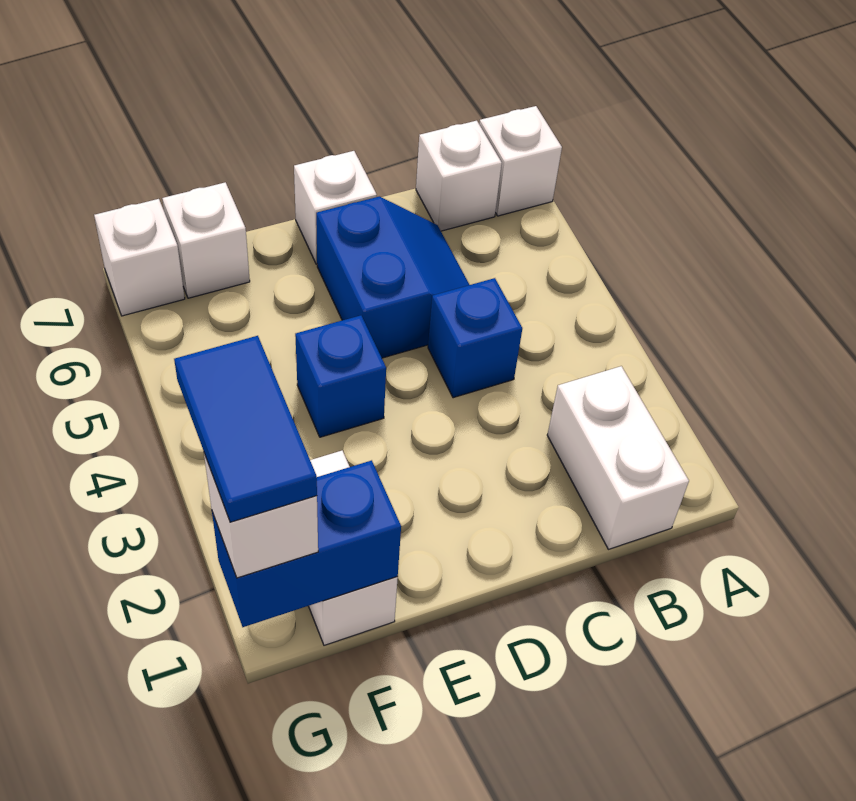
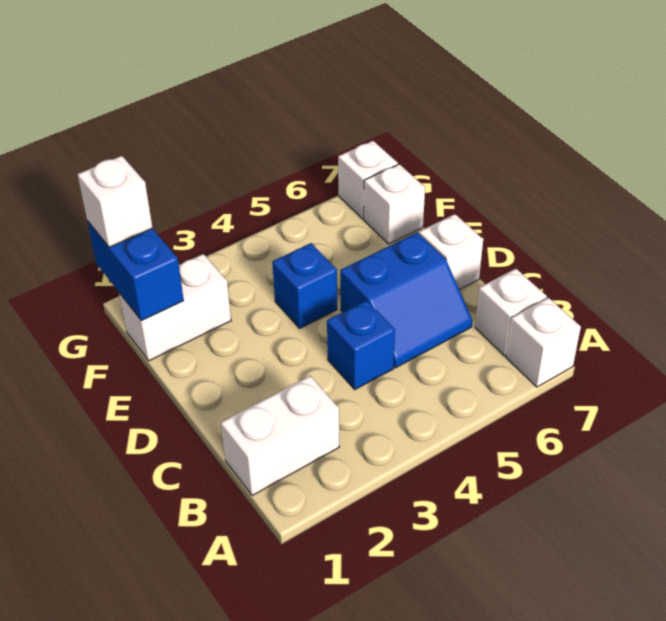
blue 1x2 tile [174,336,317,522] -> none

